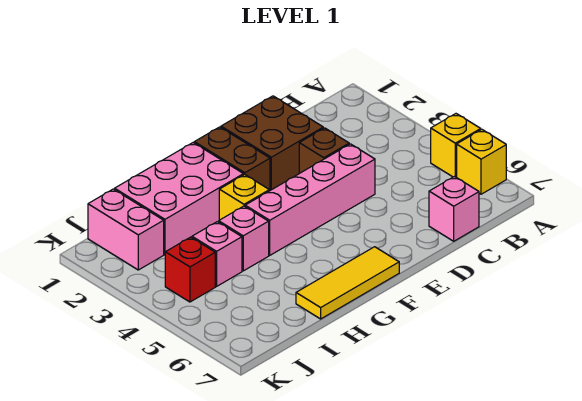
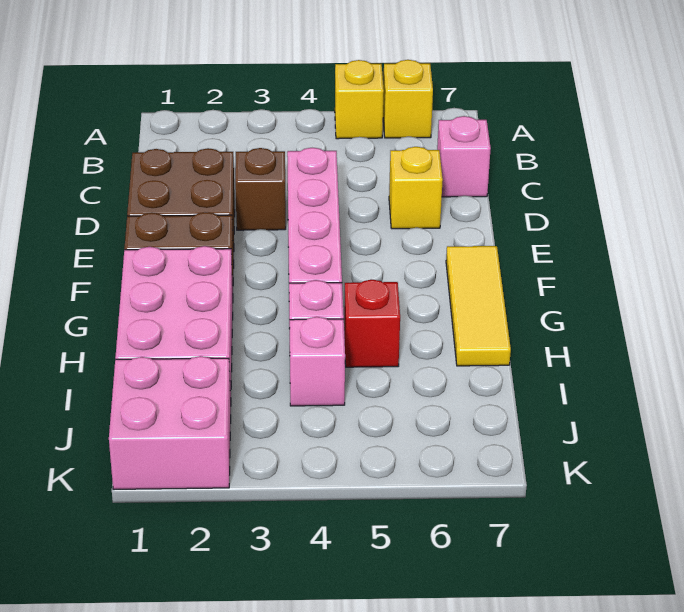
yellow 1x1 brick [219,175,269,220] -> yellow 1x1 brick moved to [389,147,443,229]
pink 1x2 brick [88,189,164,270] -> pink 2x2 brick [109,356,231,489]
red 1x1 brick [165,237,215,302] -> red 1x1 brick moved to [344,280,400,367]

